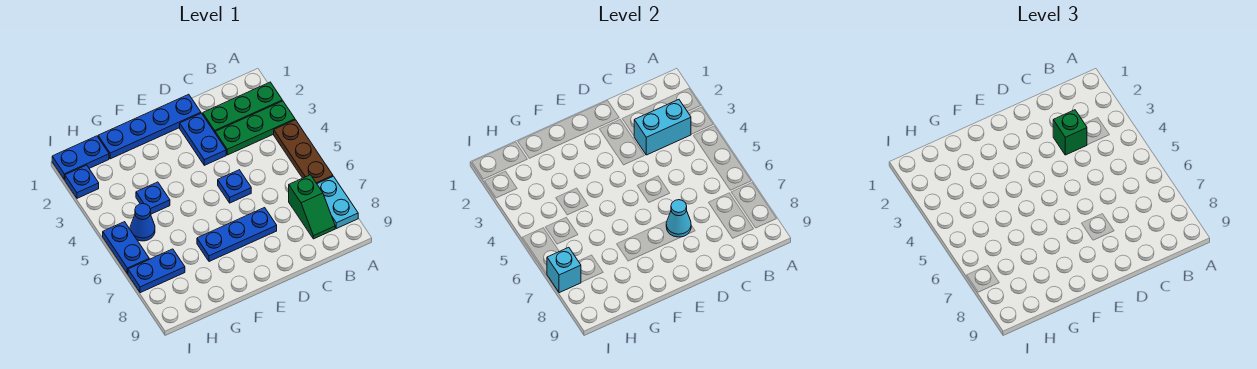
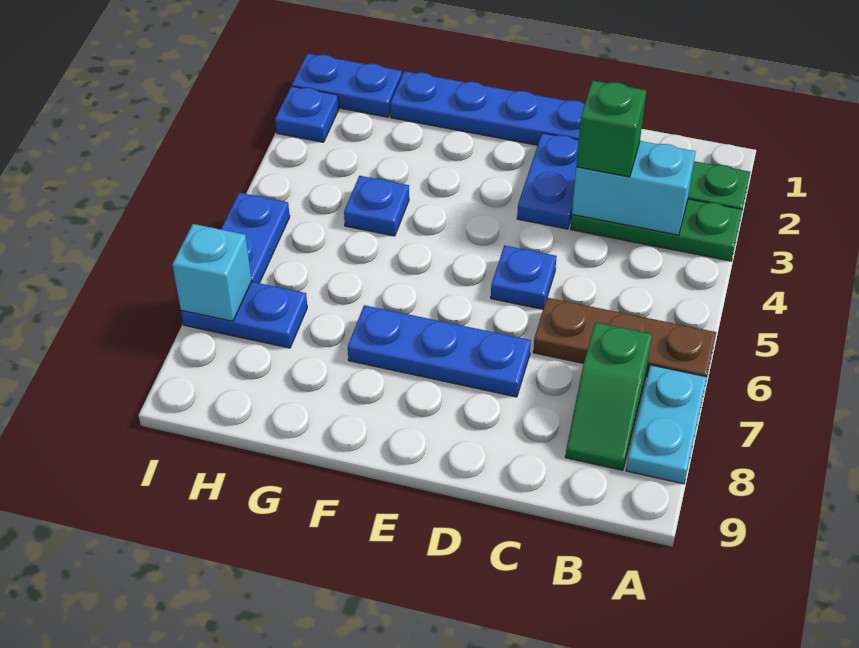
brown 1x3 plate [274,120,333,184] -> brown 1x3 plate turned to [533,298,716,377]
cyan 1x1 cone [666,200,691,237] -> none
blue 1x1 cone [130,204,155,241] -> none

